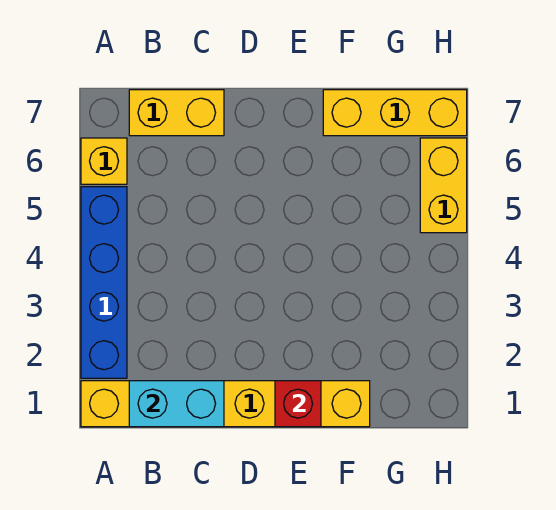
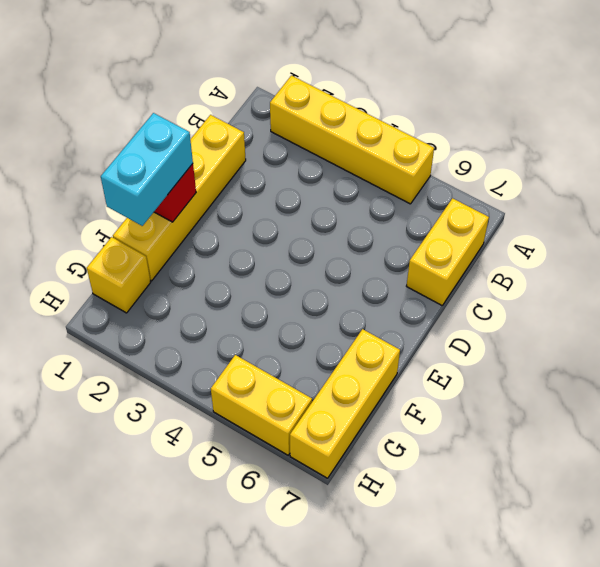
yellow 1x6 brick [81,381,370,427] -> yellow 1x4 brick [113,115,246,281]
blue 1x4 brick [81,187,127,378] -> yellow 1x4 brick [270,75,434,204]
yellow 1x1 brick [81,138,127,184] -> yellow 1x1 brick moved to [87,237,151,313]
cyan 1x2 brick [129,381,224,427] -> cyan 1x2 brick moved to [101,113,193,226]

